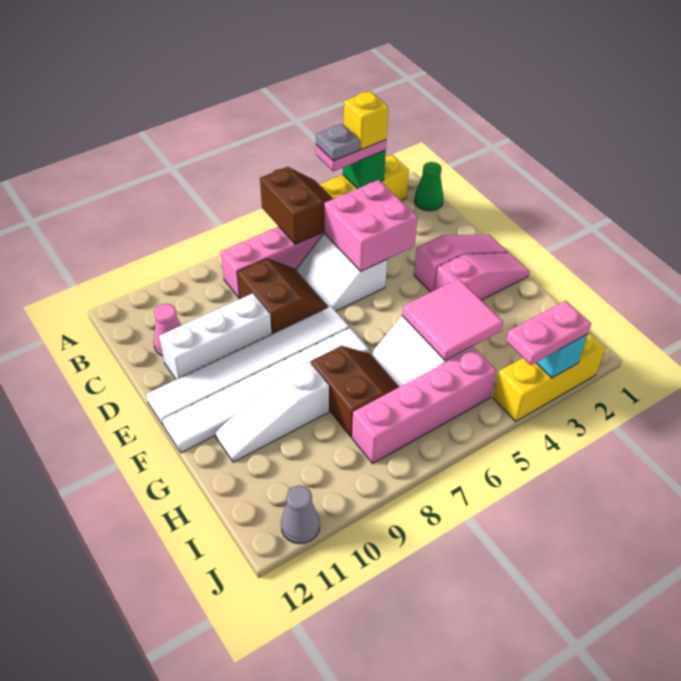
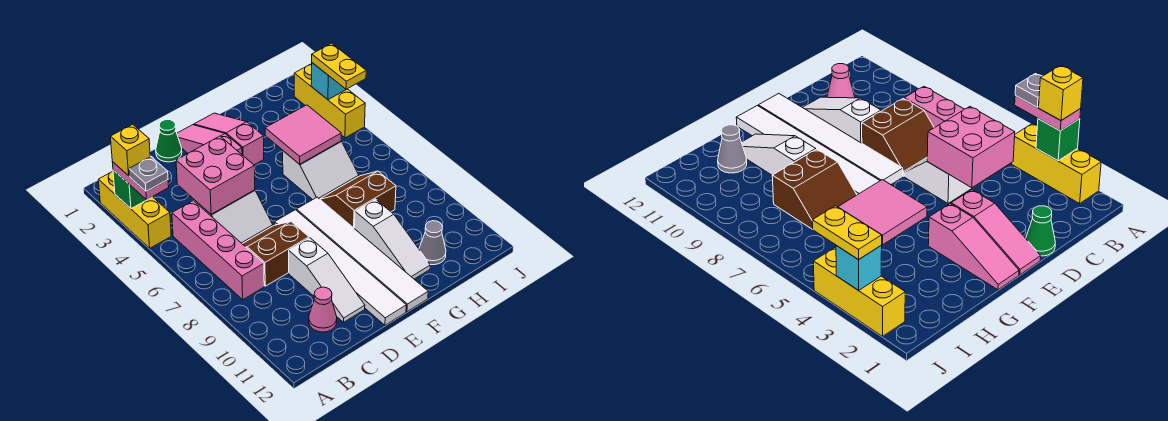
brown 2x2 slope [260,167,333,244] -> none
green 1x1 cone [414,162,443,211] -> green 1x1 cone moved to [156,119,182,162]
white 1x3 brick [159,293,271,379] -> white 1x3 slope [289,238,365,322]
pink 1x4 brick [352,348,496,464] -> none
pink 1x2 plate [506,301,591,365] -> yellow 1x2 plate [312,43,366,89]
grey 1x1 cone [281,485,320,544] -> grey 1x1 cone moved to [419,221,446,265]

